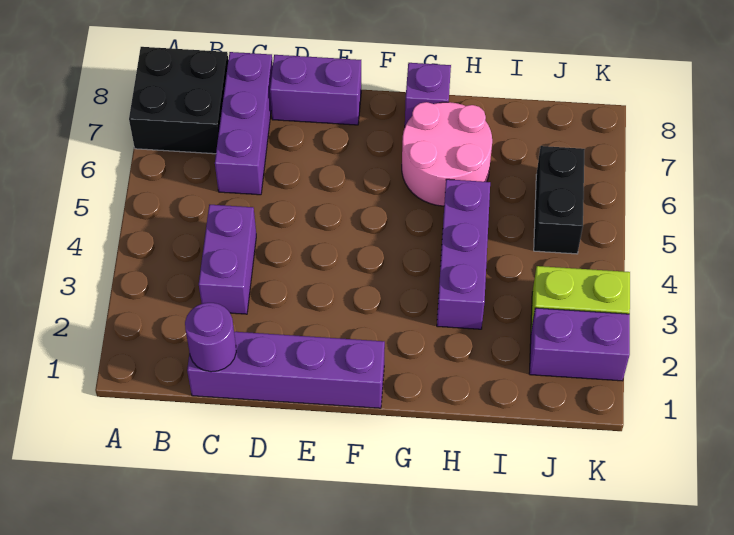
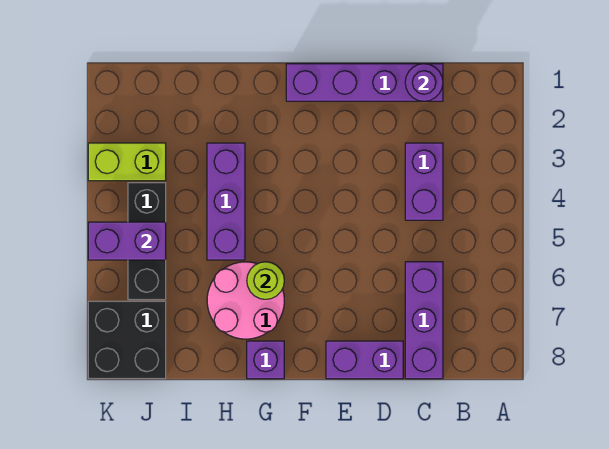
black 2x2 brick [129,47,228,154] -> black 2x2 brick moved to [88,301,166,379]
none -> lime 1x1 round brick [247,262,284,299]
purple 1x2 brick [529,308,630,381] -> purple 1x2 brick moved to [88,222,166,260]
black 1x2 brick [534,146,585,254] -> black 1x3 brick [128,183,166,300]

